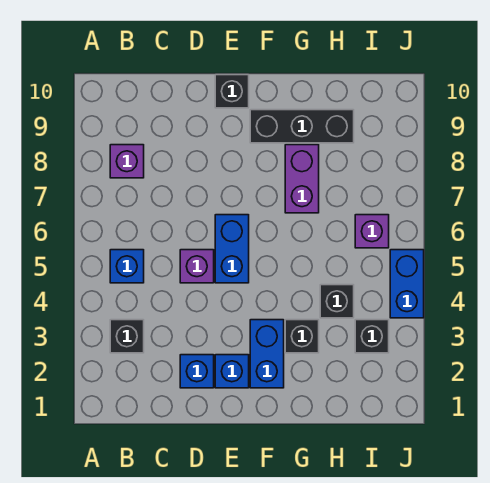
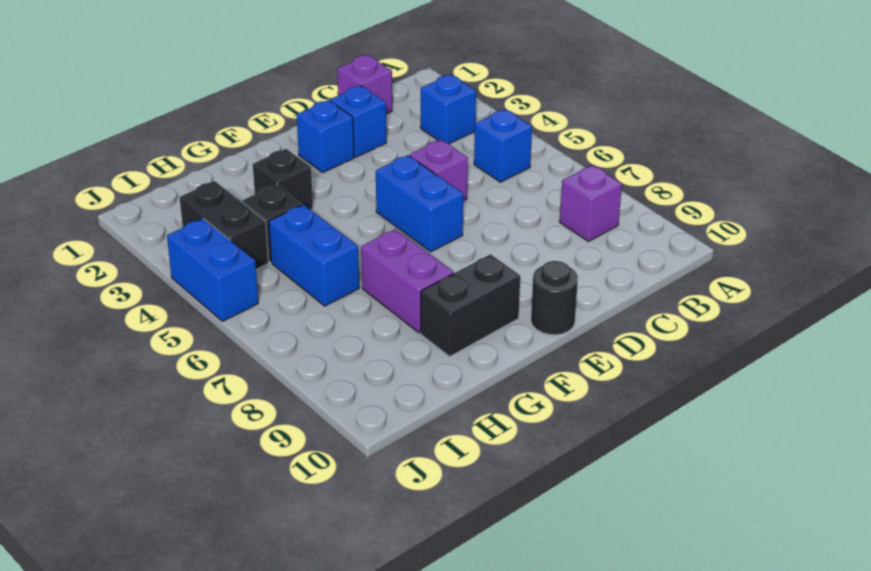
black 1x1 brick [110,320,144,353] -> blue 1x1 brick [421,74,476,144]
black 1x1 brick [215,75,249,108] -> black 1x1 round brick [531,261,578,335]
blue 1x2 brick [250,320,284,388] -> blue 1x2 brick moved to [269,205,359,306]
black 1x3 brick [250,110,354,143] -> black 1x2 brick [421,254,520,356]
black 1x1 brick [355,320,389,353] -> black 1x2 brick [180,181,269,269]
purple 1x1 brick [355,215,389,248] -> purple 1x1 brick moved to [337,55,392,114]

